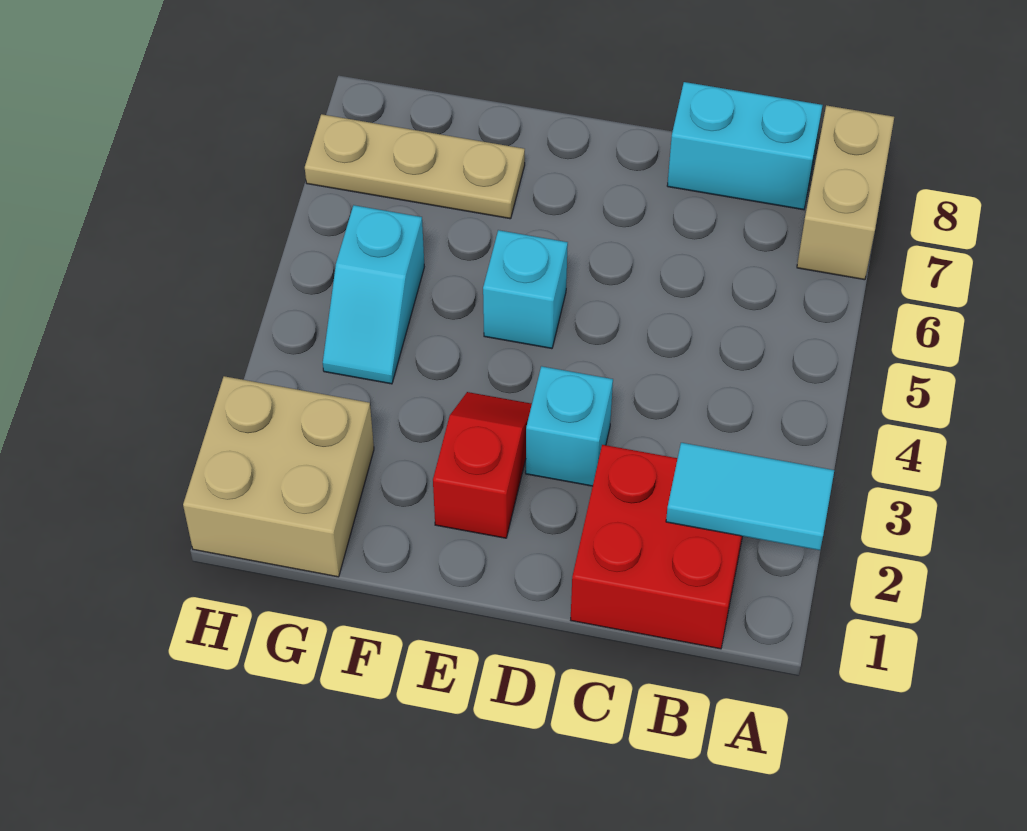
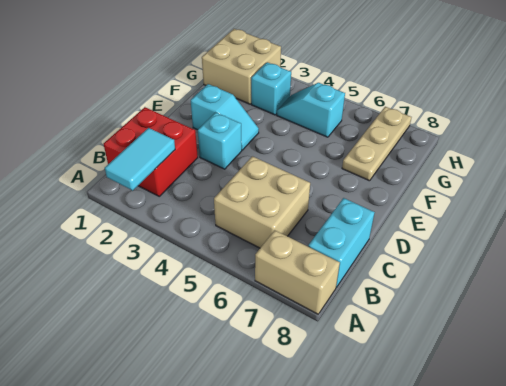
none -> tan 2x2 brick [214,156,310,248]
red 1x2 slope [433,392,532,538] -> cyan 1x2 slope [191,84,259,150]
cyan 1x1 brick [483,230,568,349] -> cyan 1x1 brick moved to [251,62,291,115]

